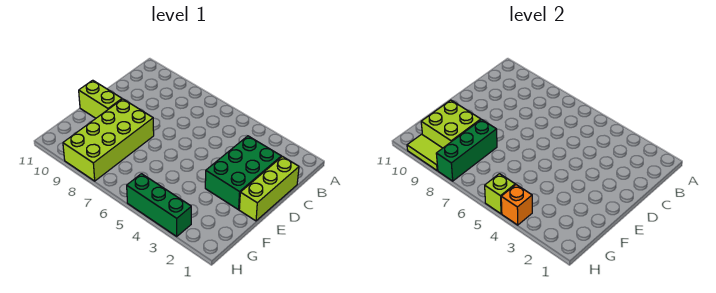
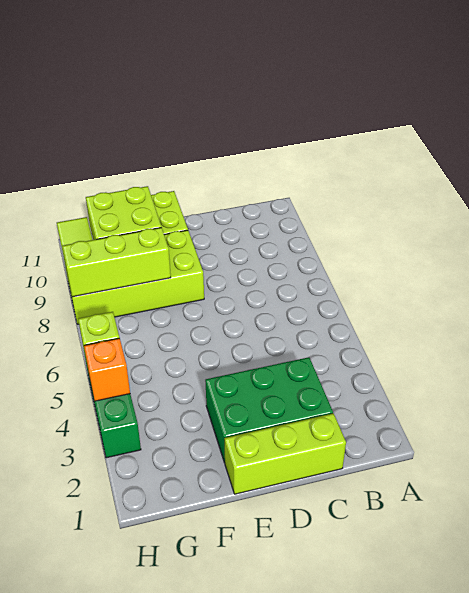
green 1x3 brick [436,120,497,181] -> lime 1x3 brick [62,228,171,297]

